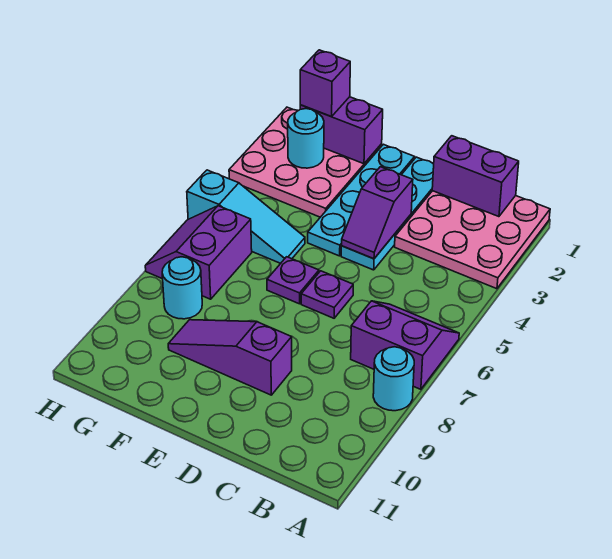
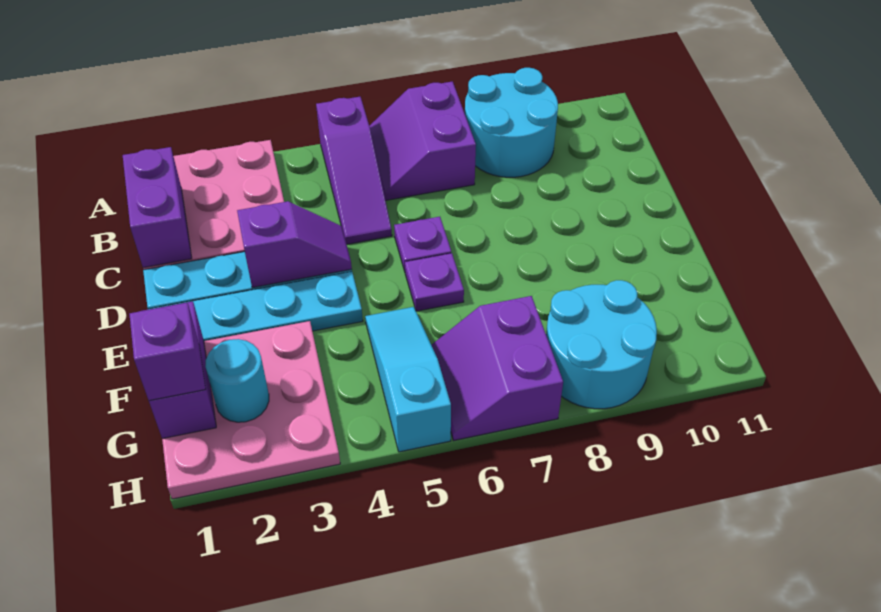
cyan 1x1 round brick [373,347,414,411] -> cyan 2x2 round brick [465,68,558,177]
purple 1x3 slope [168,320,292,395] -> purple 1x3 slope moved to [316,97,392,244]
purple 2x2 slope [145,206,252,299] -> purple 2x2 slope turned to [432,296,563,440]
cyan 1x1 round brick [162,257,202,319] -> cyan 2x2 round brick [546,280,657,409]

